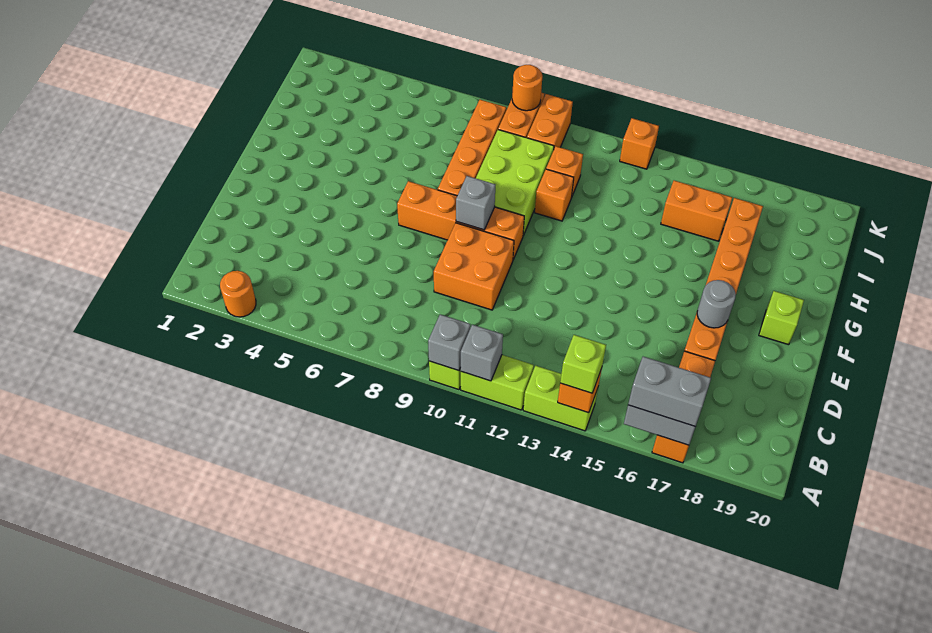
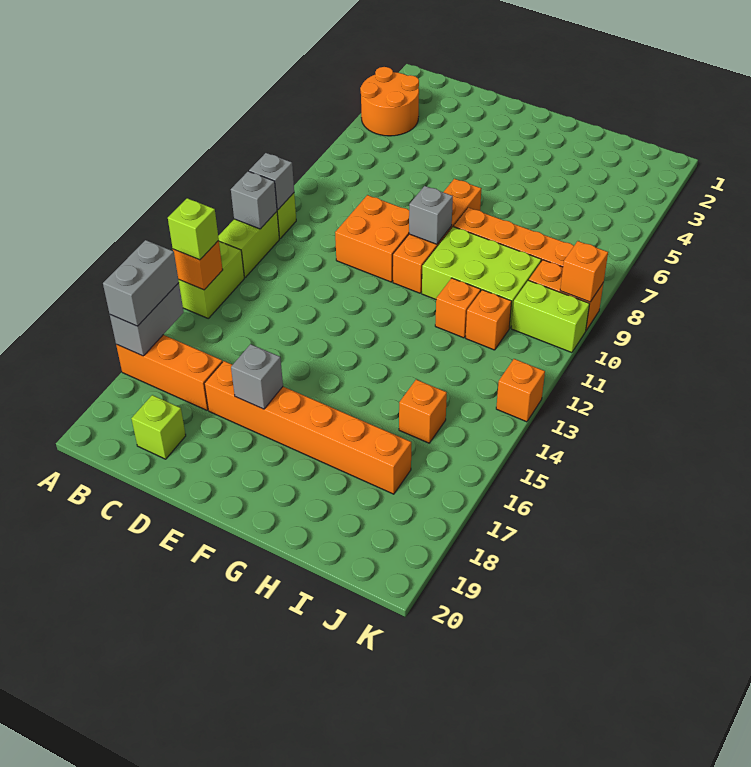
orange 1x1 round brick [220,271,256,317] -> orange 2x2 round brick [360,67,419,136]
grey 1x1 round brick [697,280,736,328] -> grey 1x1 brick [231,344,283,409]
lime 1x1 brick [759,291,804,345] -> lime 1x1 brick moved to [131,395,186,459]
orange 1x2 brick [661,181,732,241] -> orange 1x1 brick [399,380,447,443]
orange 1x2 brick [527,94,573,148] -> lime 1x2 brick [511,280,589,353]
orange 1x1 round brick [512,65,542,111] -> orange 1x1 brick [560,241,608,302]

